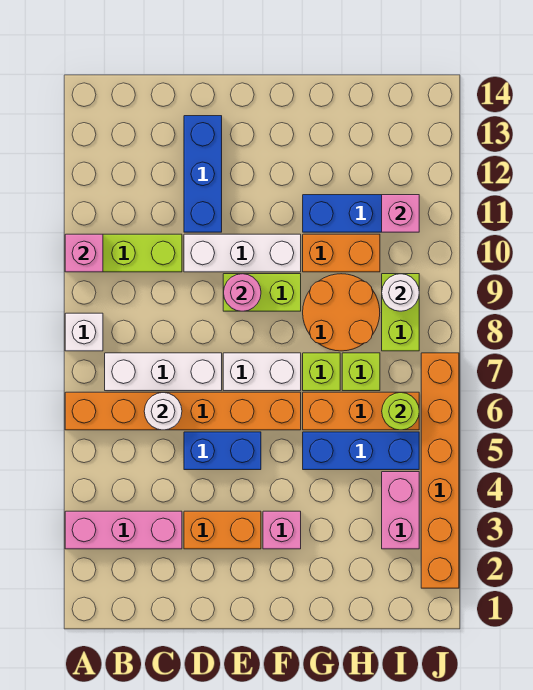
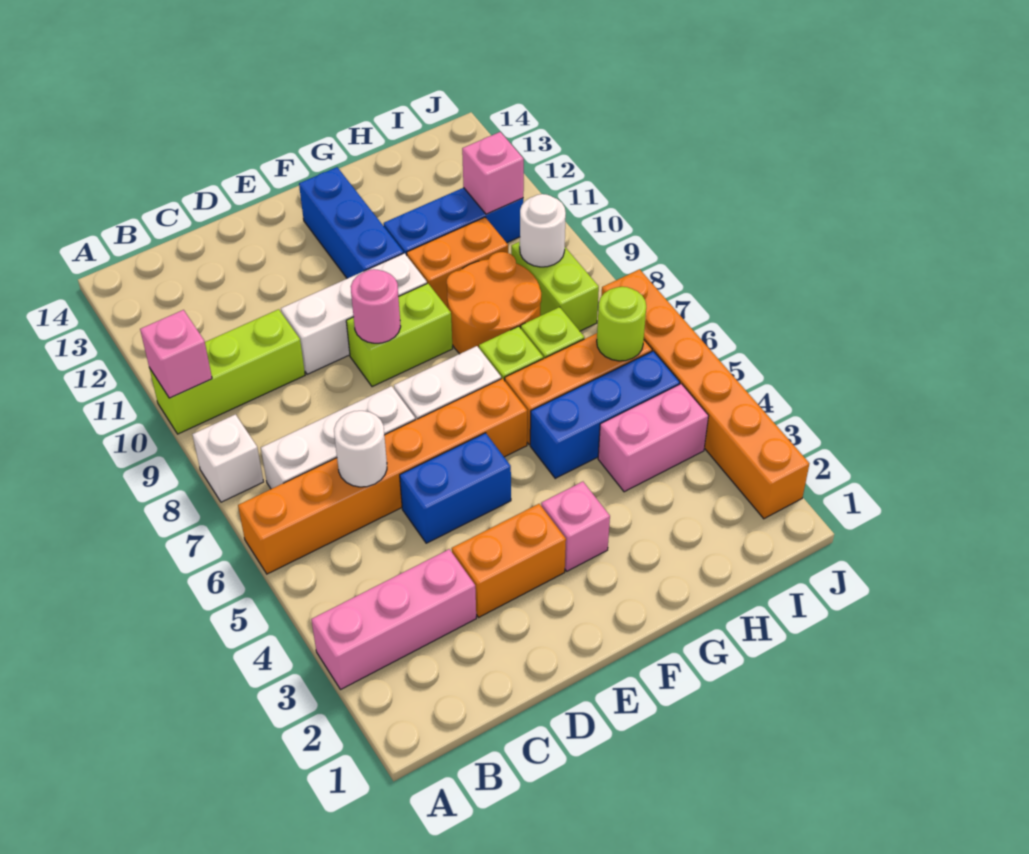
blue 1x3 brick [184,116,222,232] -> blue 1x3 brick moved to [299,167,403,279]
pink 1x2 brick [382,472,419,549] -> pink 1x2 brick turned to [598,384,708,492]

